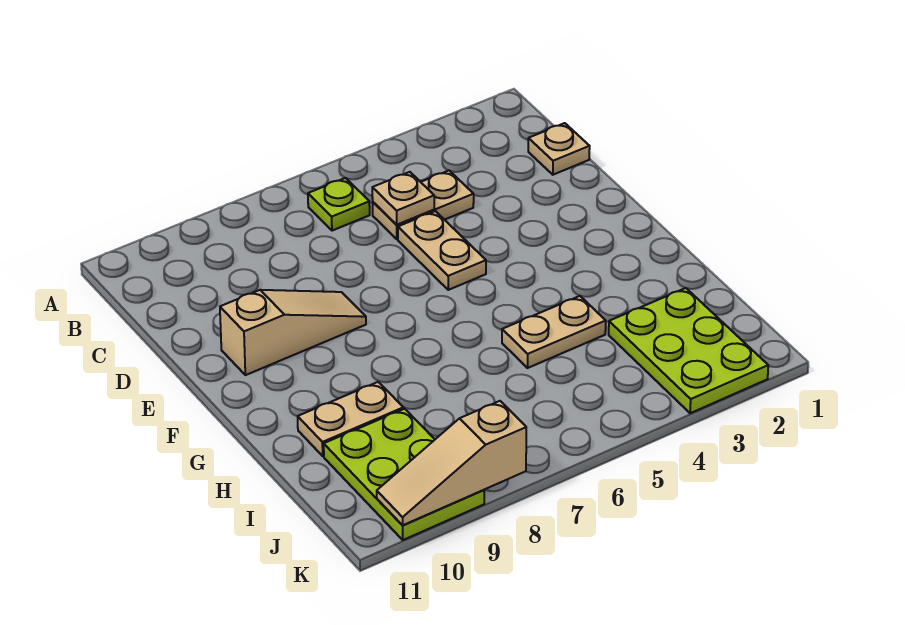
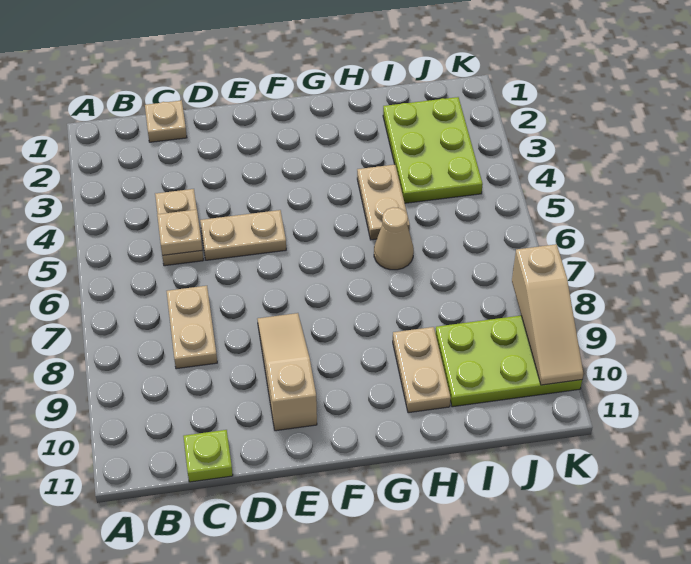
lime 1x1 plate [308,178,370,231] -> lime 1x1 plate moved to [183,430,233,482]
none -> tan 1x2 plate [167,286,217,369]
none -> tan 1x1 cone [374,207,414,270]
lime 2x3 plate [609,288,768,413] -> lime 2x3 plate turned to [383,97,483,203]

